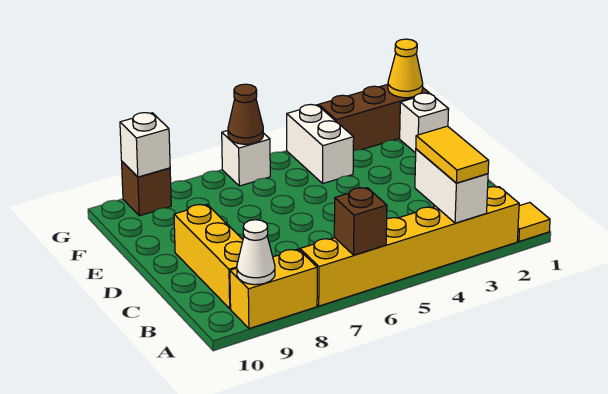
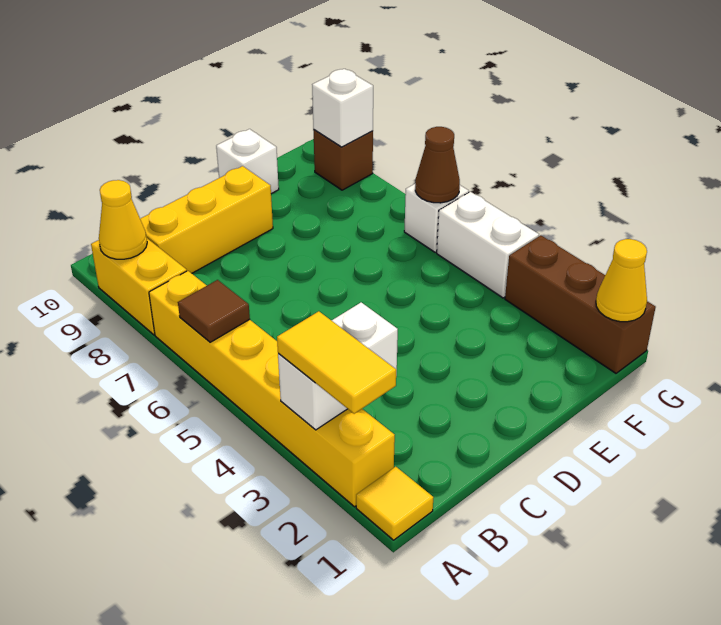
yellow 1x2 tile [416,126,489,183] -> yellow 1x2 tile turned to [277,311,396,414]
brown 1x1 brick [334,188,387,255] -> brown 1x1 tile [178,280,250,342]
white 1x1 cone [237,220,275,285] -> yellow 1x1 cone [99,180,147,259]
white 1x1 brick [400,93,449,153] -> white 1x1 brick moved to [216,129,279,194]
white 1x2 brick [287,105,354,183] -> white 1x2 brick turned to [437,192,539,298]

